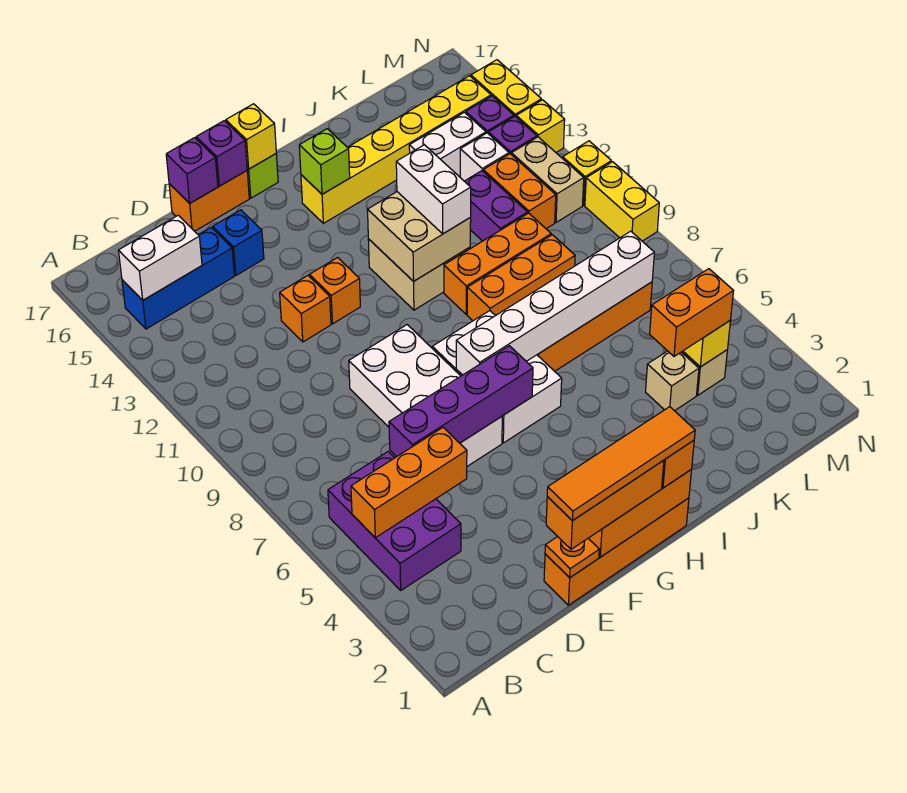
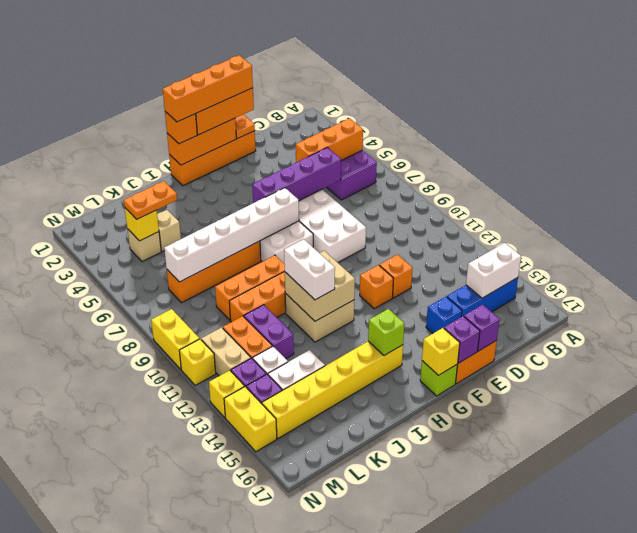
orange 1x4 tile [547,407,695,521] -> orange 1x4 brick [163,55,253,122]
orange 1x2 brick [650,269,733,356] -> orange 1x2 plate [124,181,177,219]

